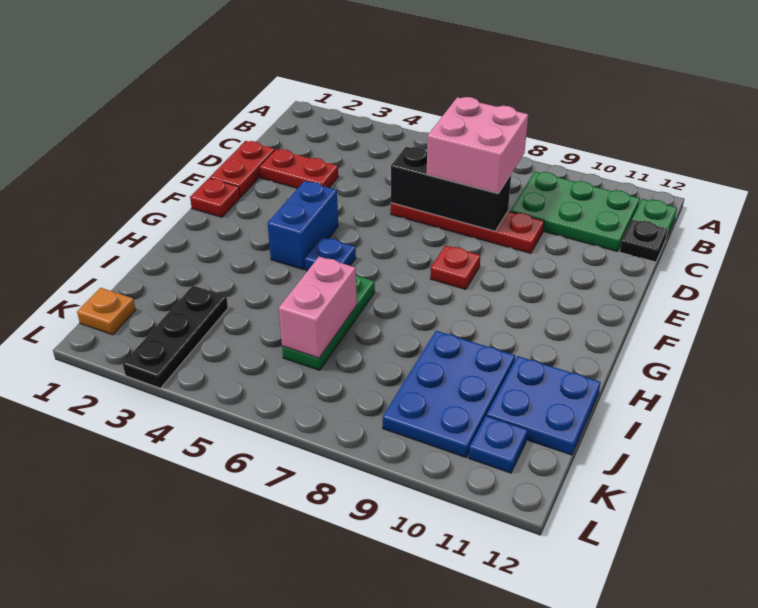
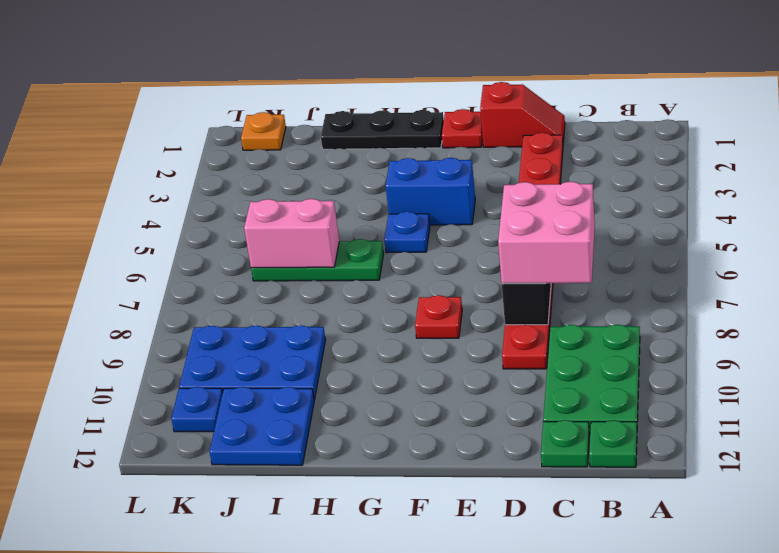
black 1x1 plate [620,220,668,262] -> green 1x1 plate [541,420,589,467]
red 1x2 plate [210,141,275,197] -> red 1x2 slope [480,82,565,147]
black 1x3 plate [123,286,228,388] -> black 1x3 plate moved to [321,110,444,149]

